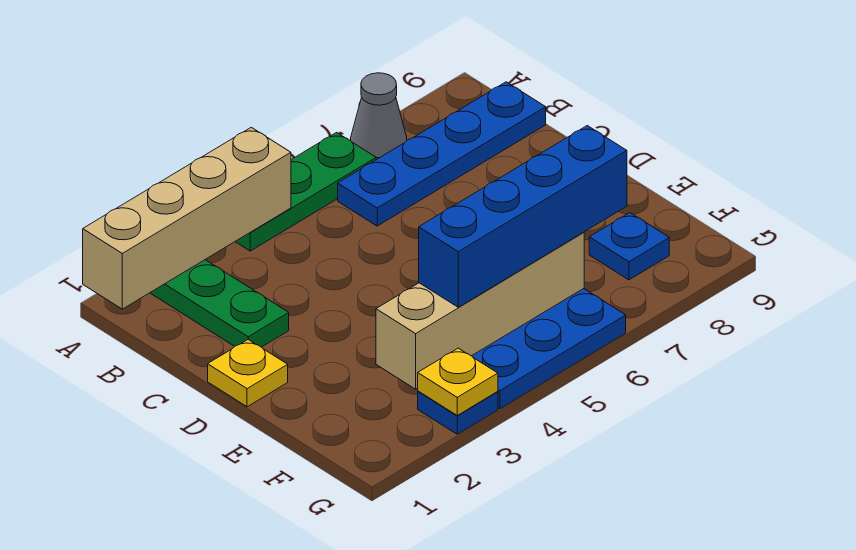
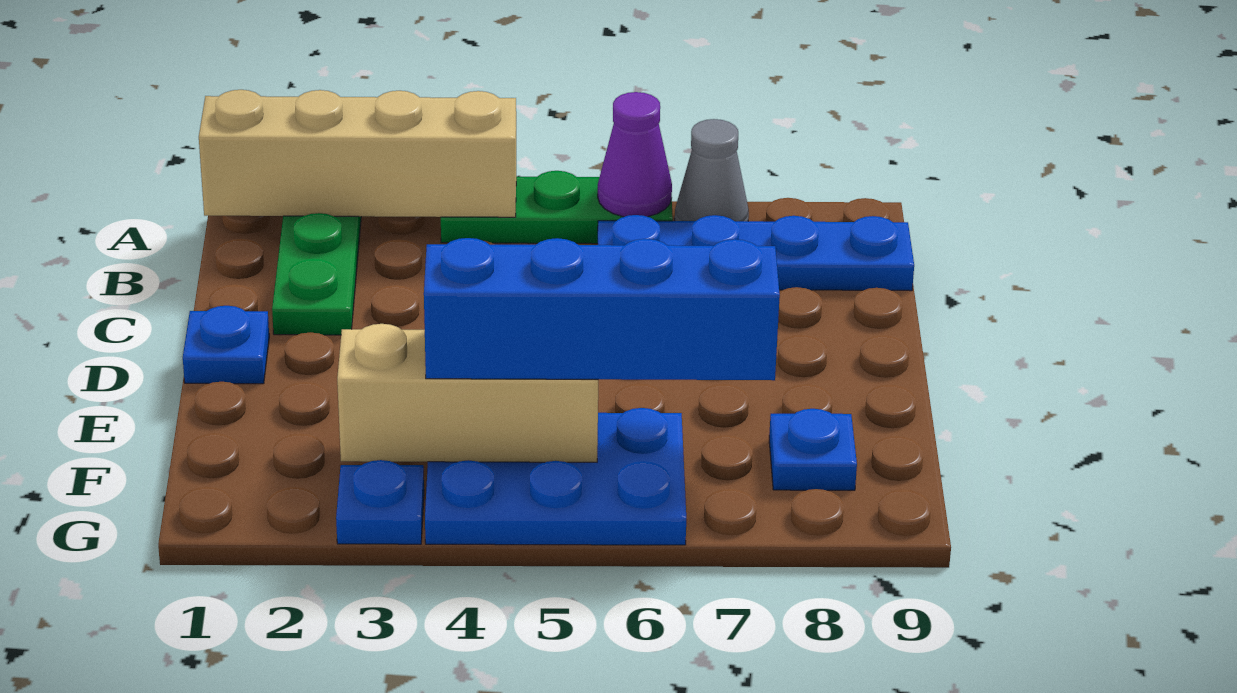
none -> purple 1x1 cone [598,92,672,217]
yellow 1x1 plate [208,340,288,407] -> blue 1x1 plate [183,306,269,384]
tan 1x4 brick [376,232,584,389] -> tan 1x3 brick [337,324,598,462]
yellow 1x1 plate [418,348,498,415] -> none

